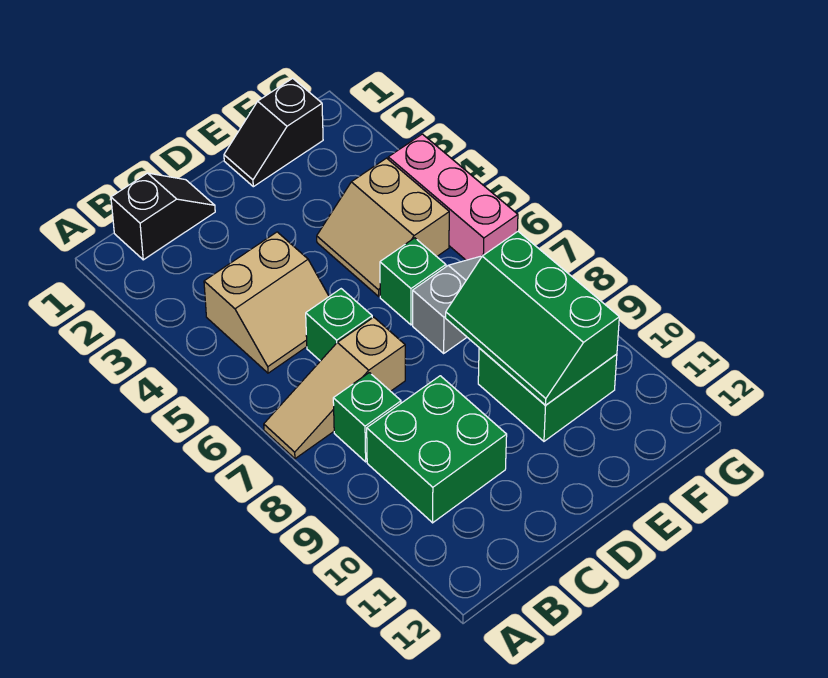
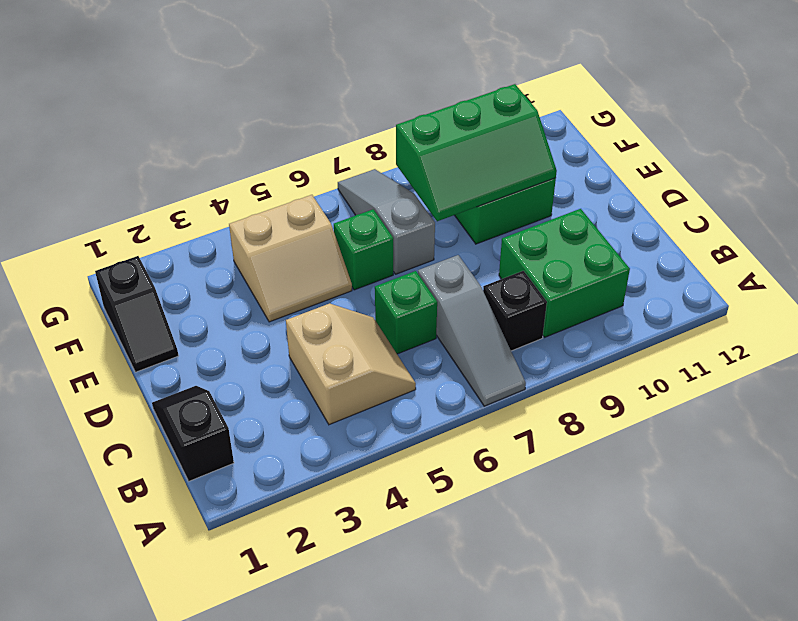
tan 1x3 slope [264,317,405,459] -> grey 1x3 slope [418,255,526,406]
green 1x1 brick [333,373,401,462] -> black 1x1 brick [483,271,547,351]
pink 1x3 brick [388,134,518,260] -> none

